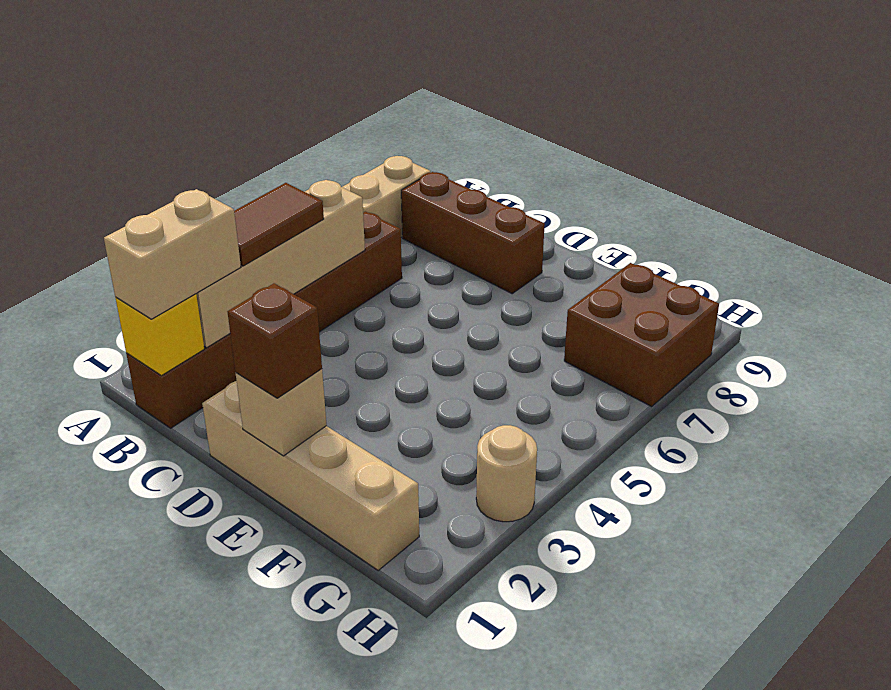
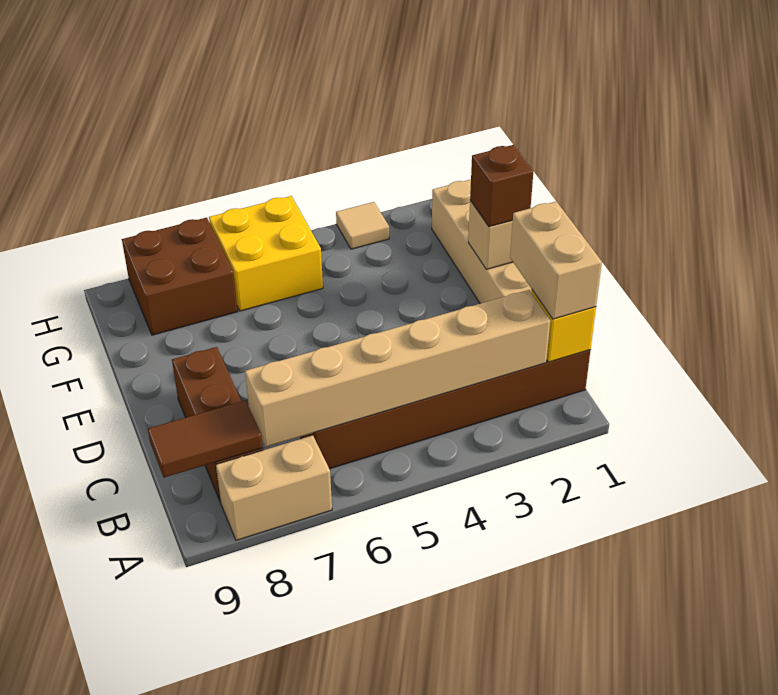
tan 1x2 brick [104,189,241,319] -> tan 1x2 brick turned to [510,202,602,319]
tan 1x4 brick [196,180,365,348] -> tan 1x6 brick [245,290,550,447]
brown 1x2 tile [234,183,324,266] -> brown 1x2 tile moved to [148,400,263,477]
none -> yellow 2x2 brick [209,196,323,311]
tan 1x1 round brick [476,425,537,522] -> tan 1x1 tile [336,202,389,249]

